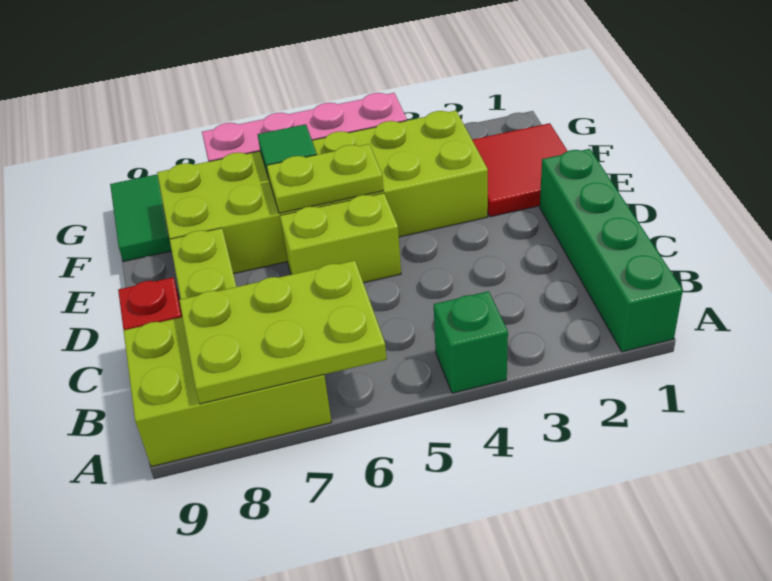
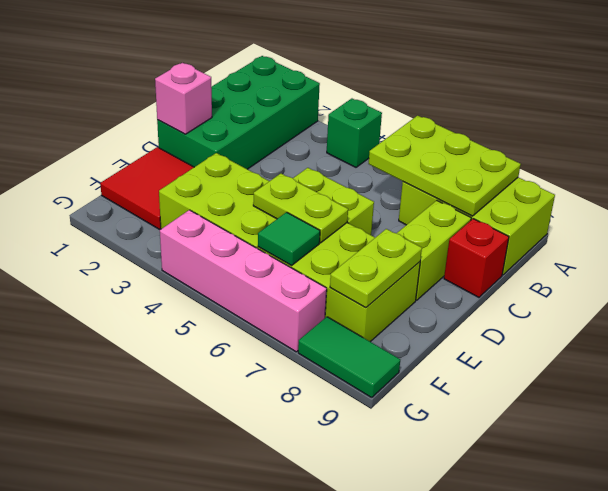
green 1x4 brick [540,149,683,352] -> green 2x4 brick [157,56,320,169]
none -> pink 1x1 brick [155,63,212,134]
none -> lime 1x2 plate [330,229,422,308]
green 1x2 tile [110,174,172,262] -> green 1x2 tile turned to [298,317,400,398]

